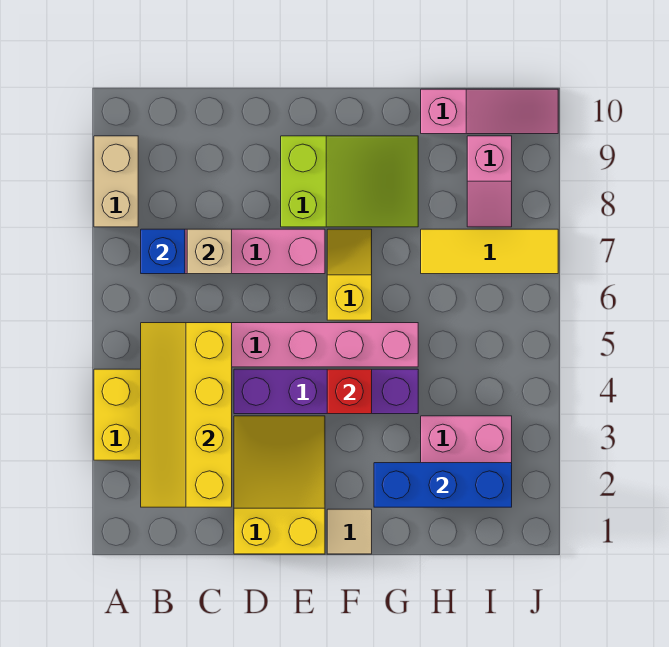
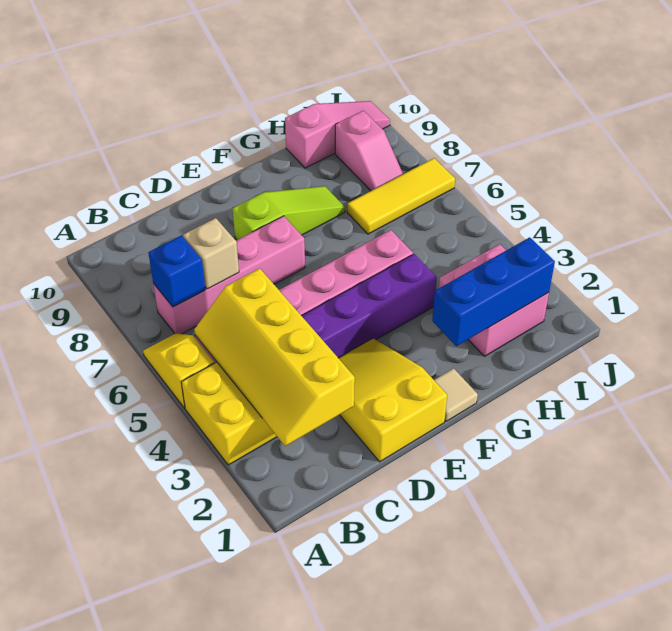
tan 1x2 brick [94,136,138,227] -> none
lime 2x3 slope [281,136,418,227] -> lime 1x3 slope [233,186,345,240]
red 1x1 brick [327,369,372,414] -> none
yellow 1x2 slope [327,229,372,320] -> yellow 1x2 slope moved to [143,333,214,408]

